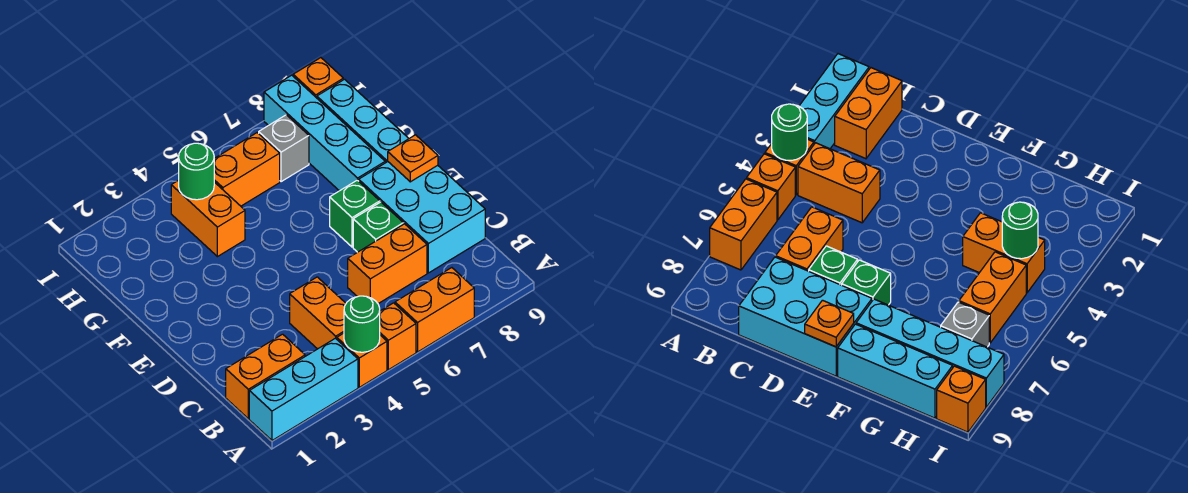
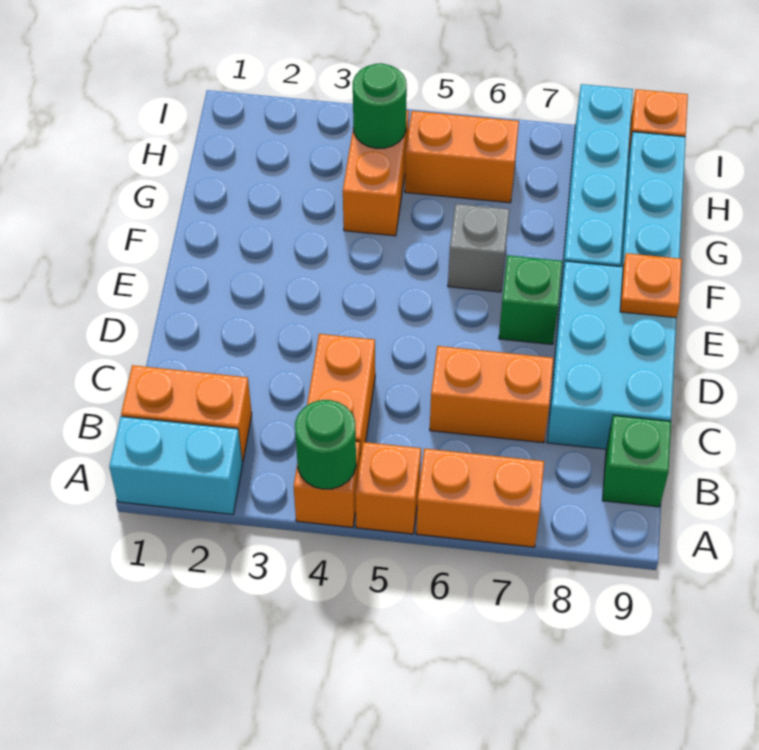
cyan 1x3 brick [249,338,358,440] -> cyan 1x2 brick [109,416,242,514]
green 1x1 brick [353,202,403,252] -> green 1x1 brick moved to [602,415,671,507]
grey 1x1 brick [259,115,309,182] -> grey 1x1 brick moved to [448,204,509,292]

